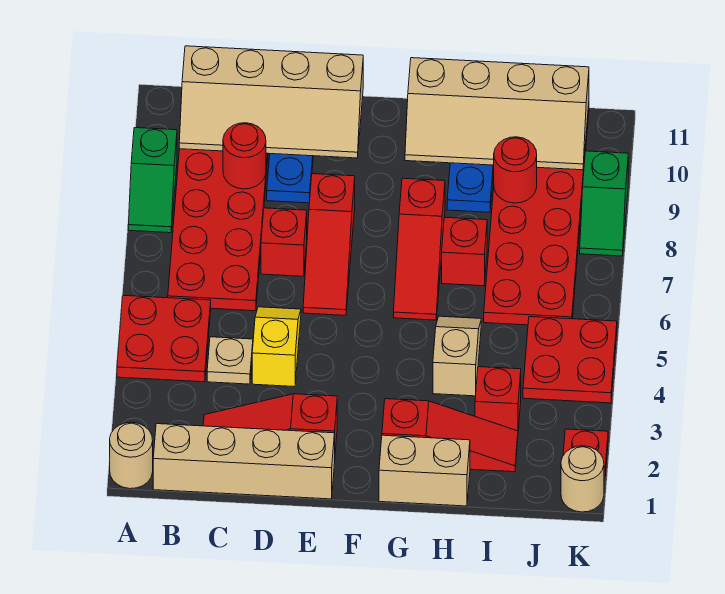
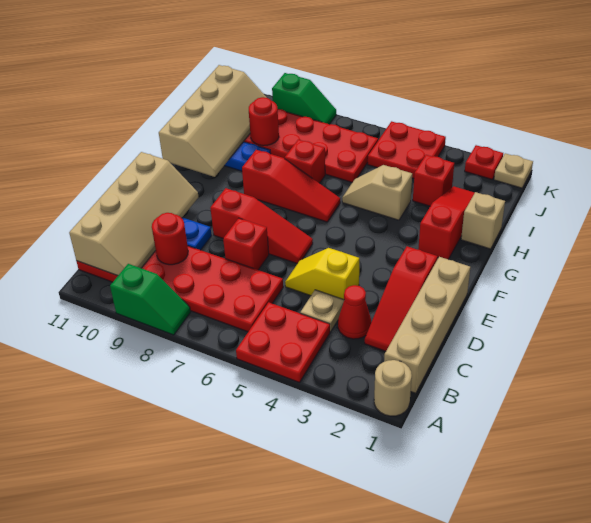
none -> red 1x1 cone [338,285,371,339]
tan 1x2 brick [379,435,470,506] -> tan 1x1 brick [461,192,505,249]
tan 1x1 round brick [561,446,604,512] -> tan 1x1 plate [494,153,533,188]

